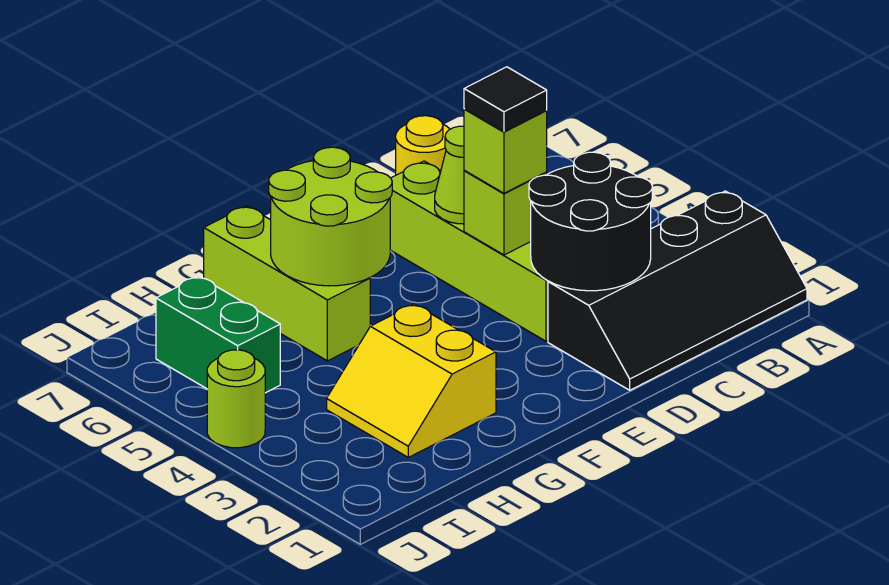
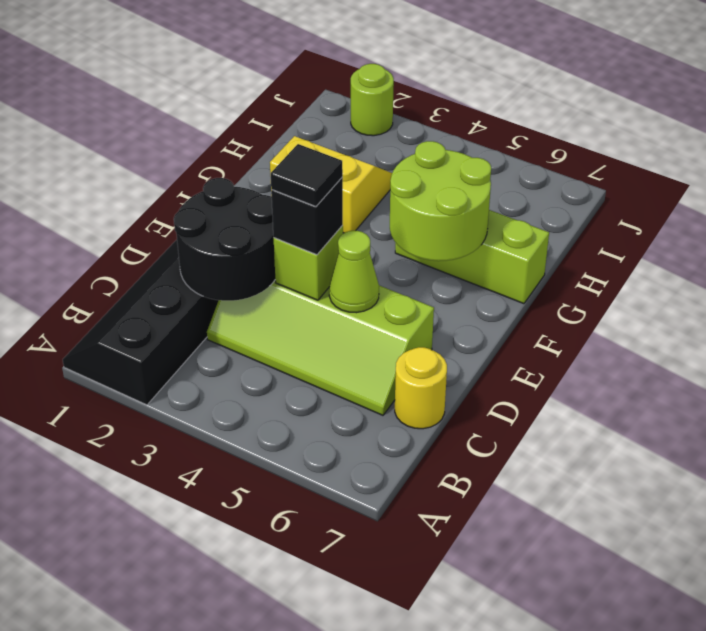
lime 1x1 brick [464,109,547,193] -> black 1x1 brick [271,178,343,255]
green 1x2 brick [156,276,280,393] -> none
lime 1x1 round brick [207,350,265,448] -> lime 1x1 round brick moved to [351,64,394,136]

